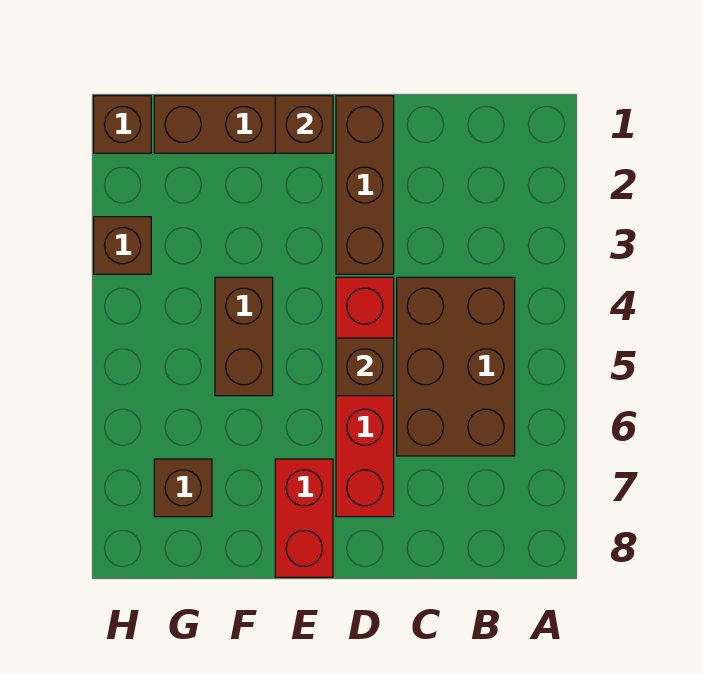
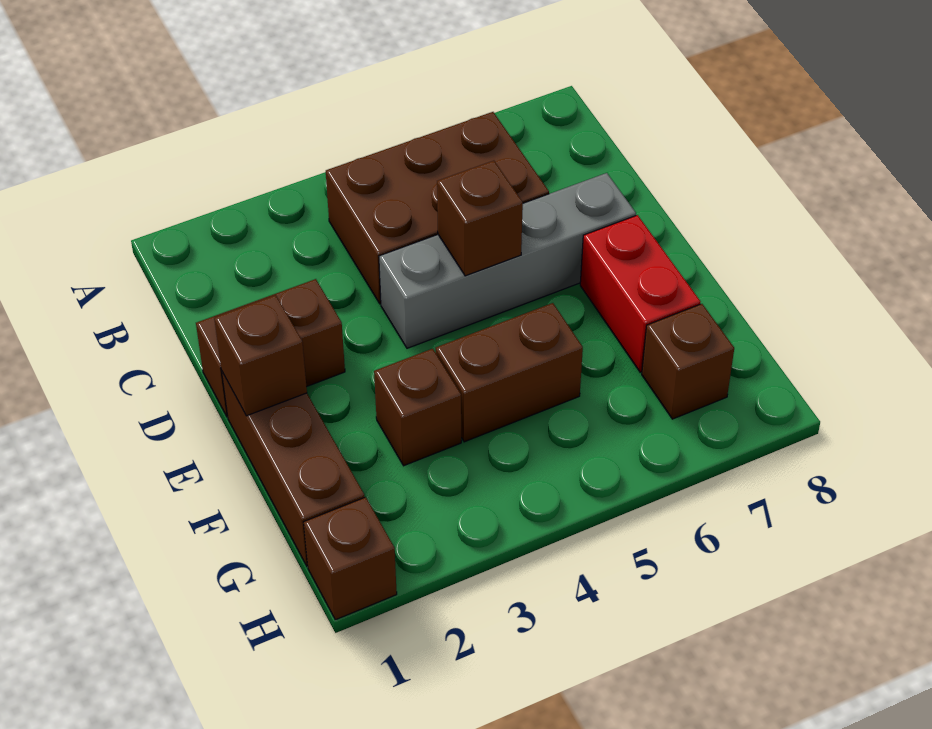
brown 1x3 brick [336,96,394,274] -> brown 1x2 brick [196,279,345,417]
red 1x4 brick [336,277,394,517] -> grey 1x4 brick [379,173,636,348]
red 1x2 brick [275,459,333,577] -> red 1x2 brick turned to [580,215,700,372]
brown 1x1 brick [94,217,151,274] -> brown 1x1 brick moved to [374,349,461,466]

